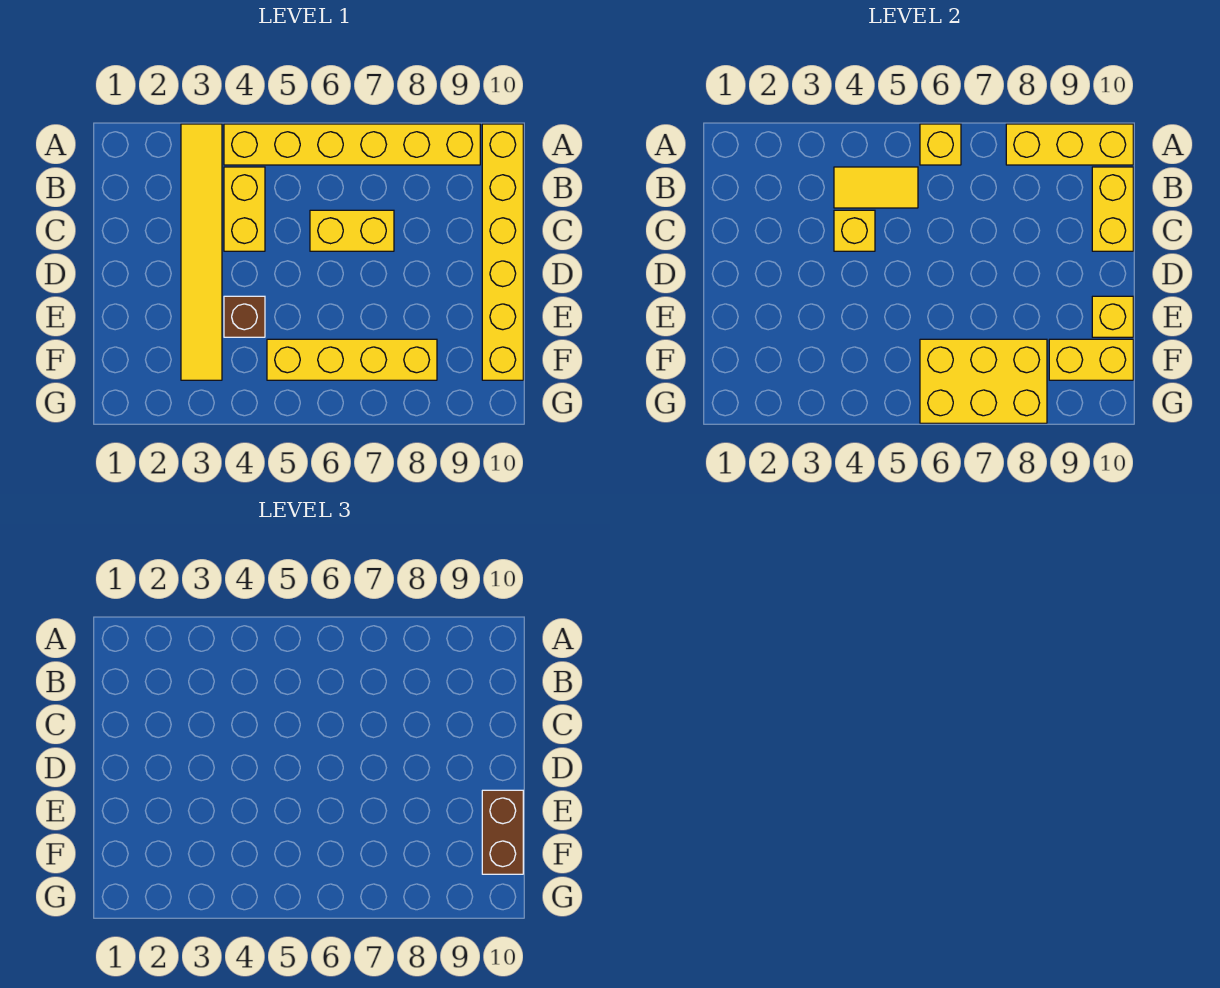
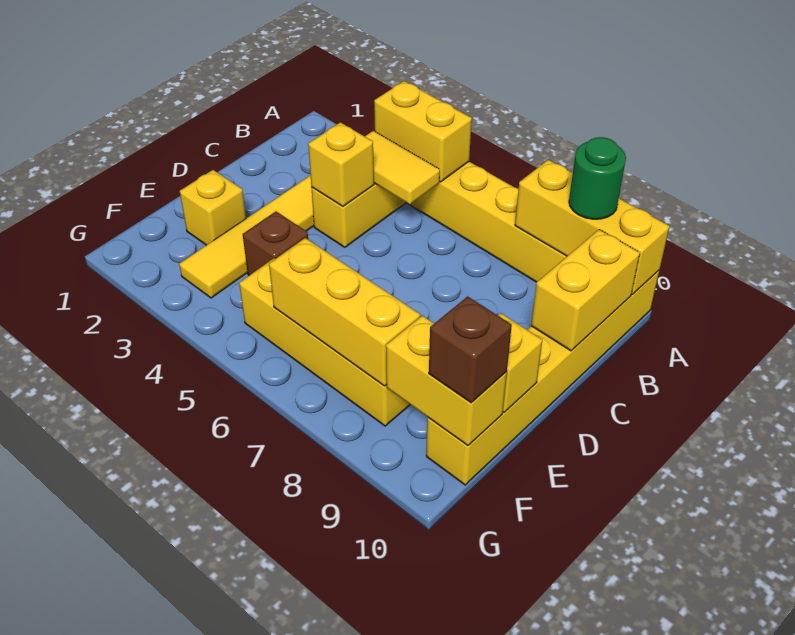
yellow 1x1 brick [920,124,961,165] -> yellow 1x1 brick moved to [180,170,246,245]
none -> green 1x1 round brick [569,137,626,219]
yellow 1x2 brick [310,210,394,251] -> yellow 1x2 brick moved to [374,81,472,182]
brown 1x2 brick [482,790,523,874] -> brown 1x1 brick [429,296,512,403]
yellow 2x3 brick [920,339,1047,423] -> yellow 1x3 brick [269,238,420,386]

